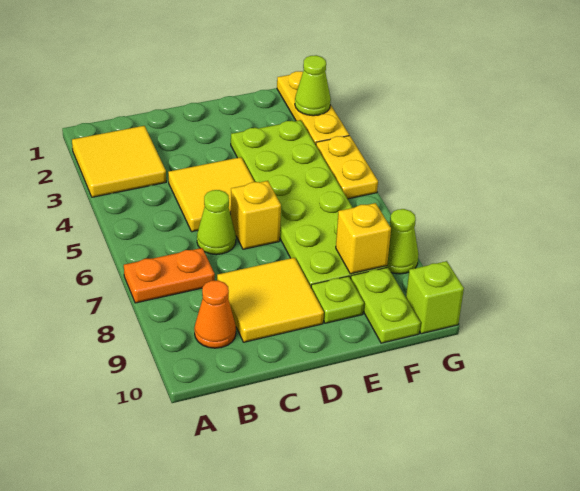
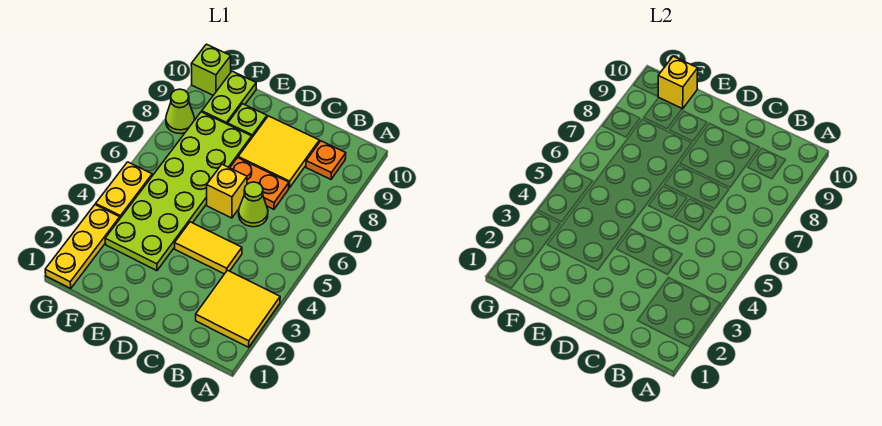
orange 1x2 plate [124,248,215,303] -> orange 1x2 plate moved to [230,158,289,209]
orange 1x1 cone [194,280,236,348] -> orange 1x1 plate [306,141,346,179]
yellow 2x2 tile [168,157,254,232] -> yellow 1x2 tile [175,222,242,274]
yellow 1x1 brick [336,203,391,274] -> yellow 1x1 brick moved to [658,56,698,109]
lime 1x1 cone [295,55,331,116] -> none

